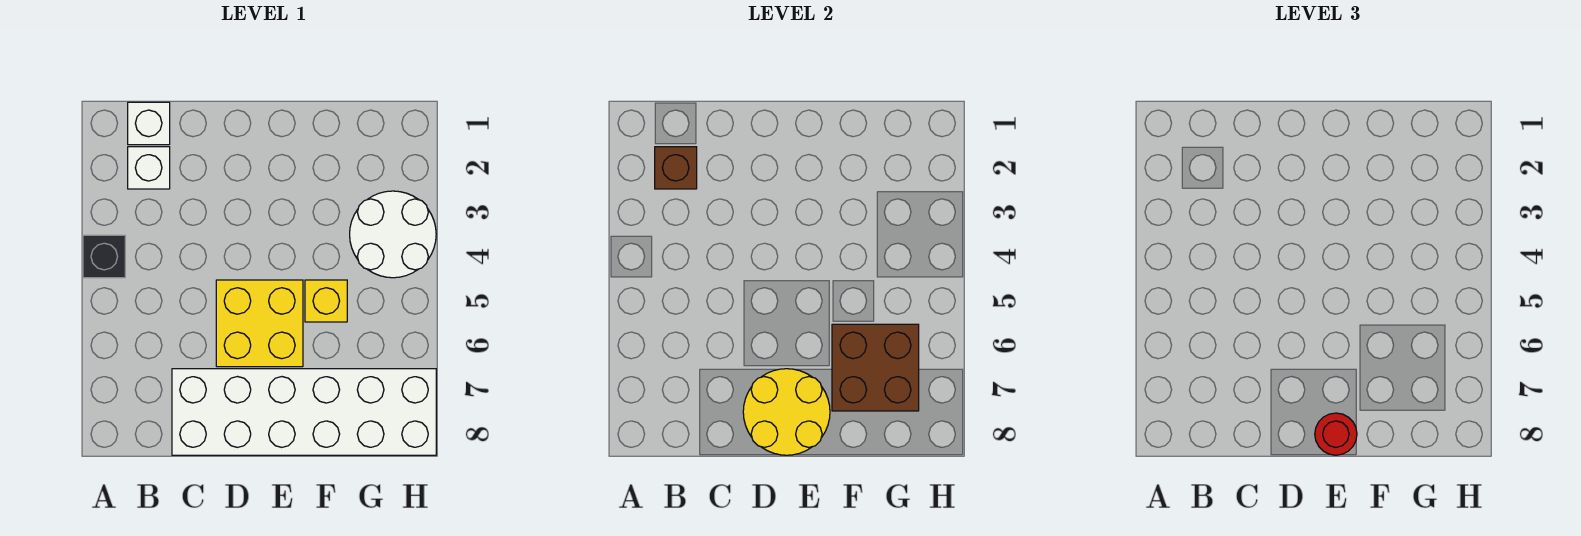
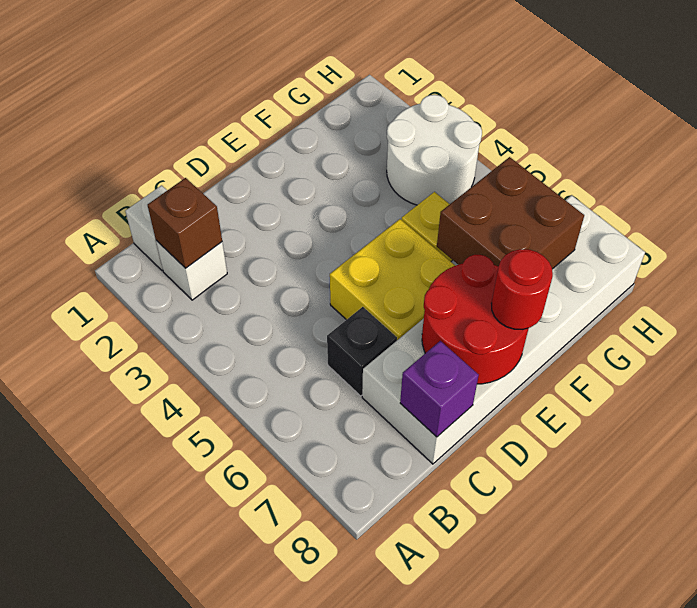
black 1x1 brick [83,235,125,278] -> black 1x1 brick moved to [327,307,397,396]
none -> purple 1x1 brick [400,341,479,437]
yellow 2x2 round brick [743,369,830,455] -> red 2x2 round brick [422,255,529,384]

